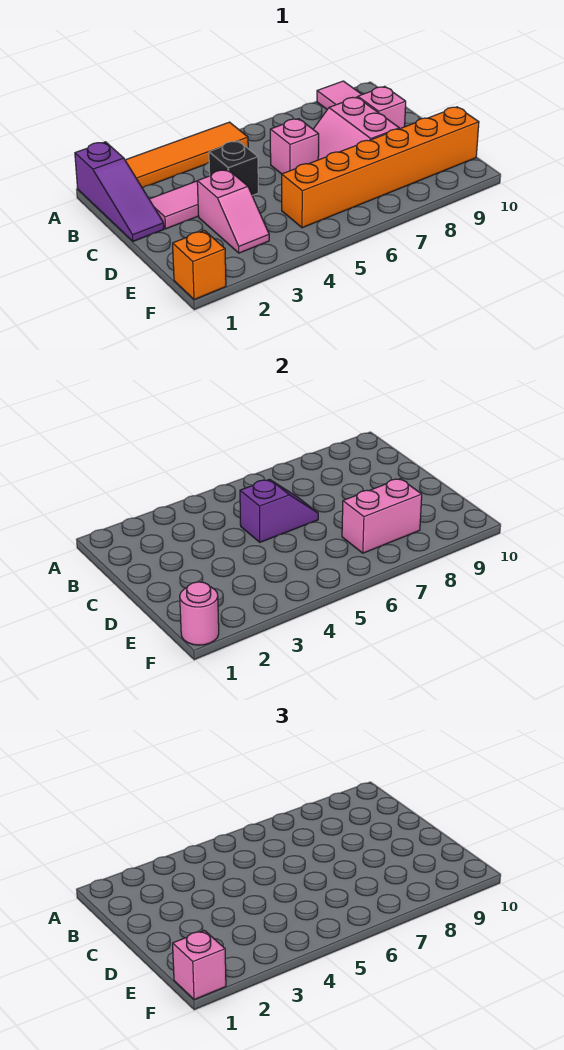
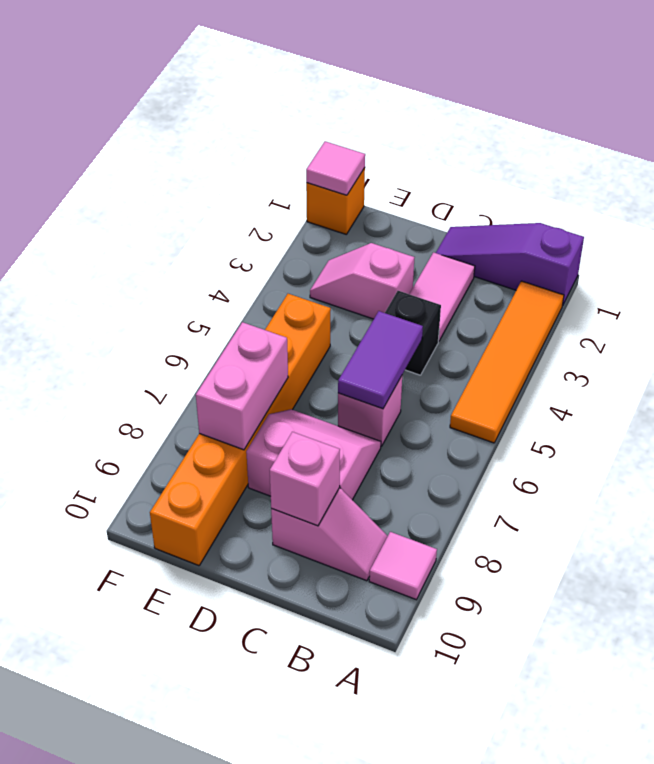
purple 1x2 slope [240,479,318,542] -> purple 1x2 tile [338,311,423,409]
pink 1x1 round brick [180,582,219,645] -> pink 1x1 tile [306,141,365,195]
pink 1x1 brick [173,931,226,1000] -> pink 1x1 brick moved to [270,432,340,526]

